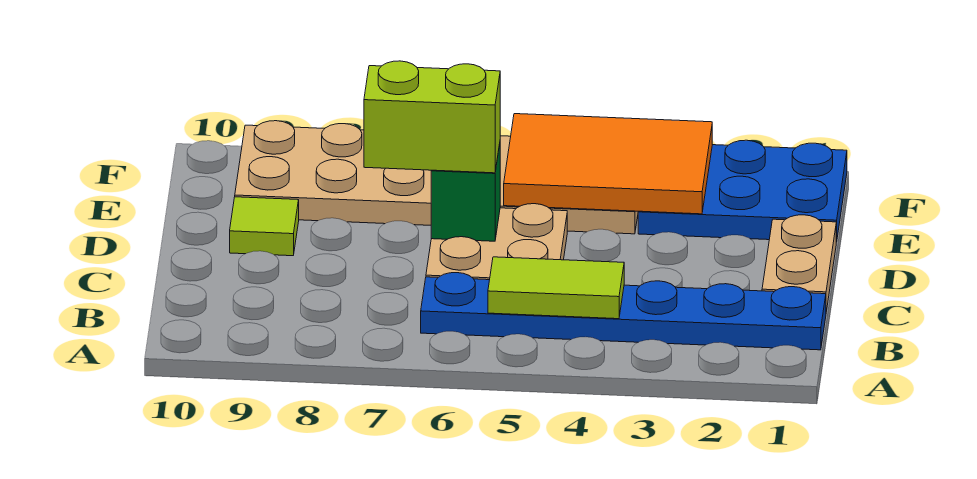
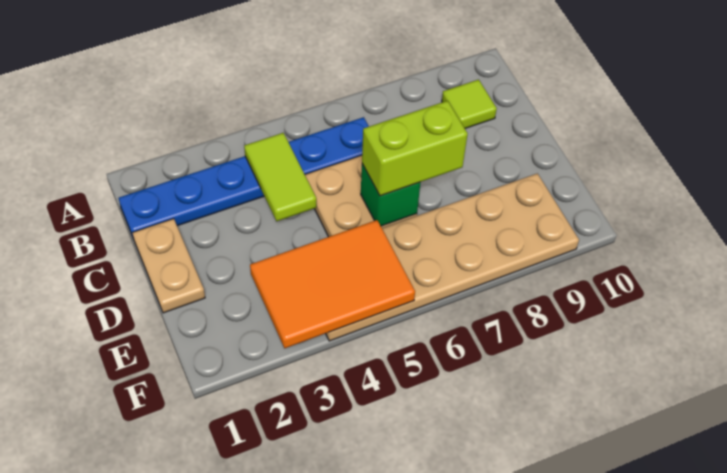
lime 1x2 tile [488,257,624,319] -> lime 1x2 tile turned to [244,133,316,221]
lime 1x1 tile [230,197,299,256] -> lime 1x1 tile moved to [442,80,497,128]
blue 2x3 plate [638,140,847,242] -> none

